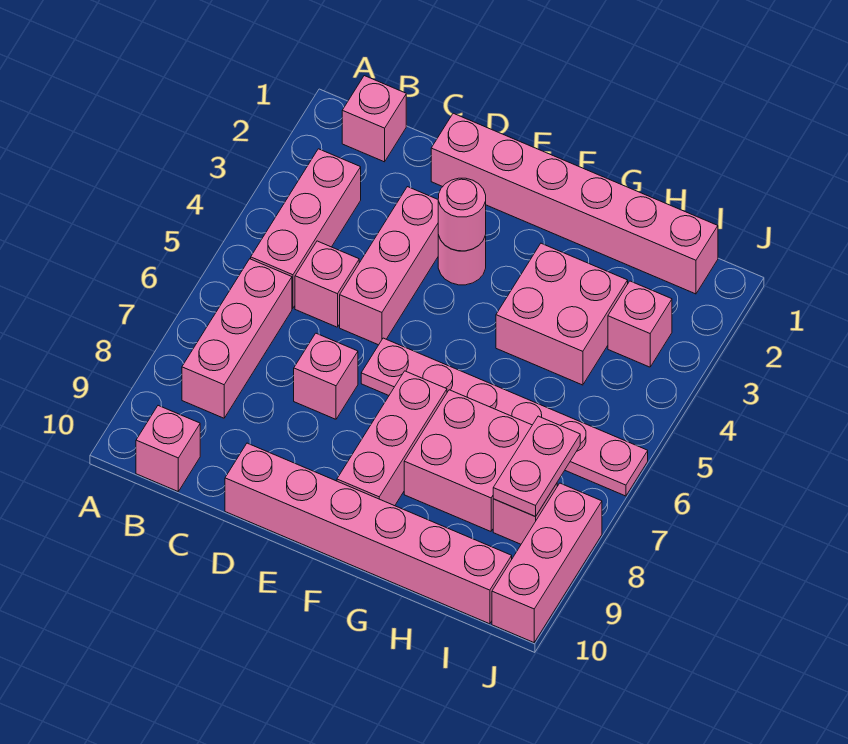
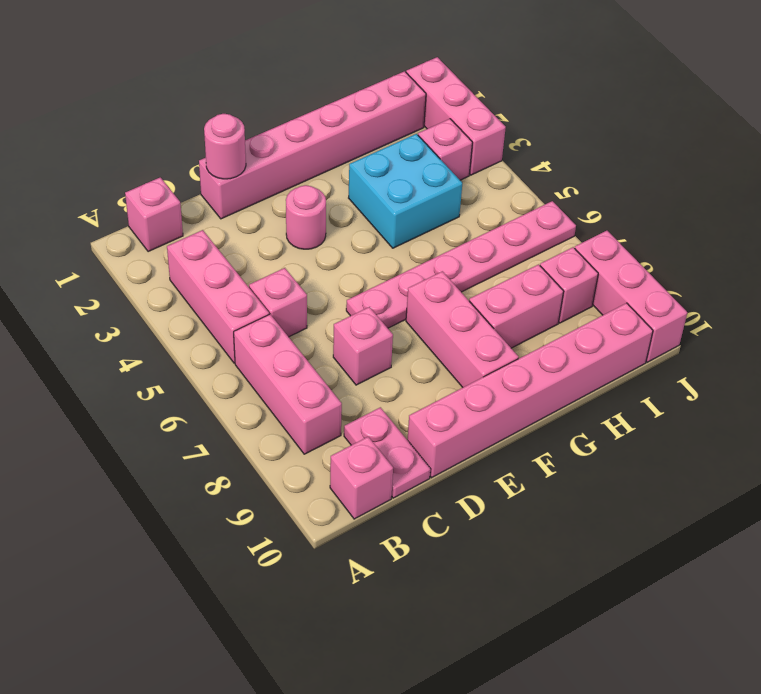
pink 1x3 brick [340,187,438,345] -> pink 1x3 brick moved to [406,57,506,175]
pink 1x1 round brick [438,178,486,251] -> pink 1x1 round brick moved to [204,114,246,179]
pink 2x2 brick [496,243,628,385] -> cyan 2x2 brick [349,134,462,248]
pink 2x2 brick [404,390,532,531] -> pink 1x2 brick [469,264,564,348]
pink 1x2 plate [493,416,580,517] -> pink 1x2 plate moved to [344,407,430,498]

